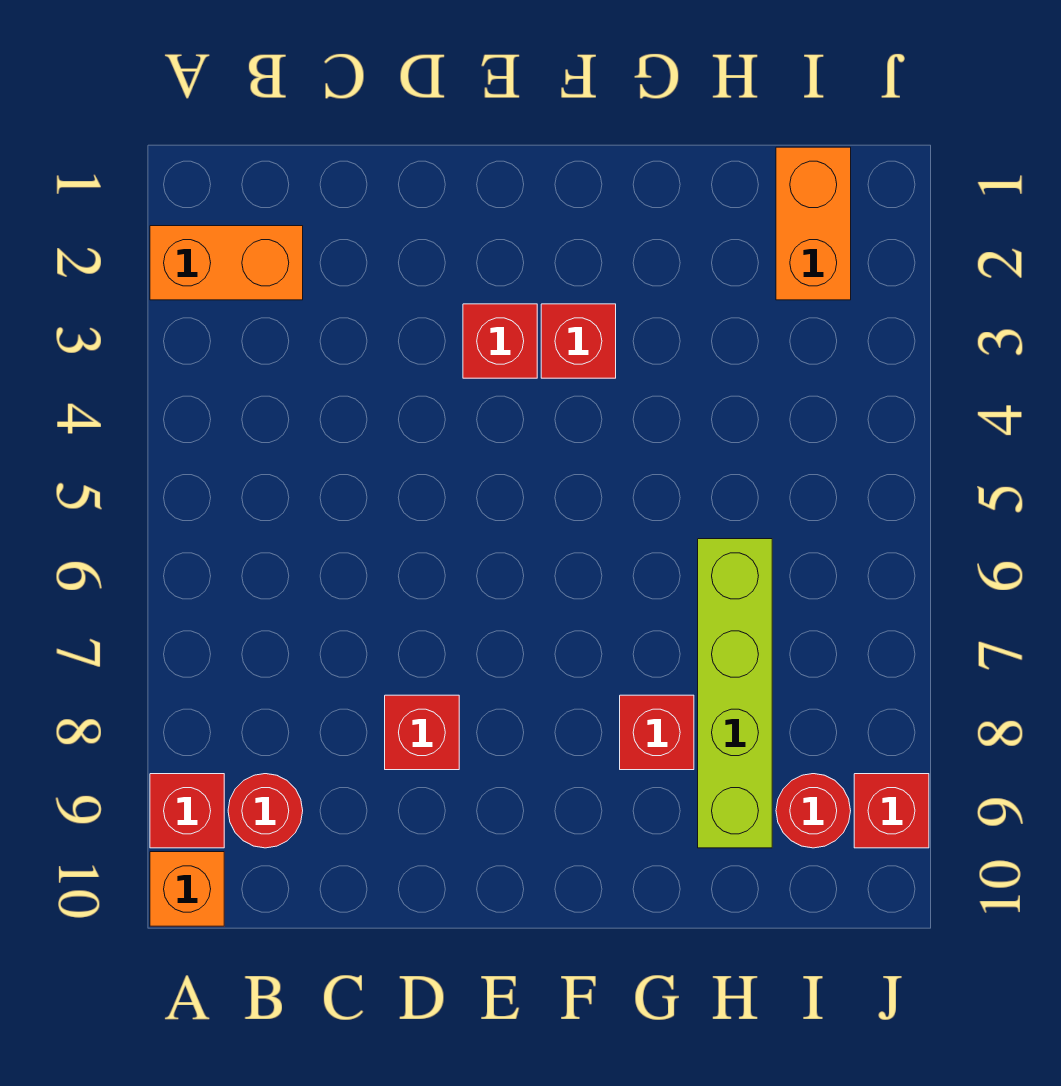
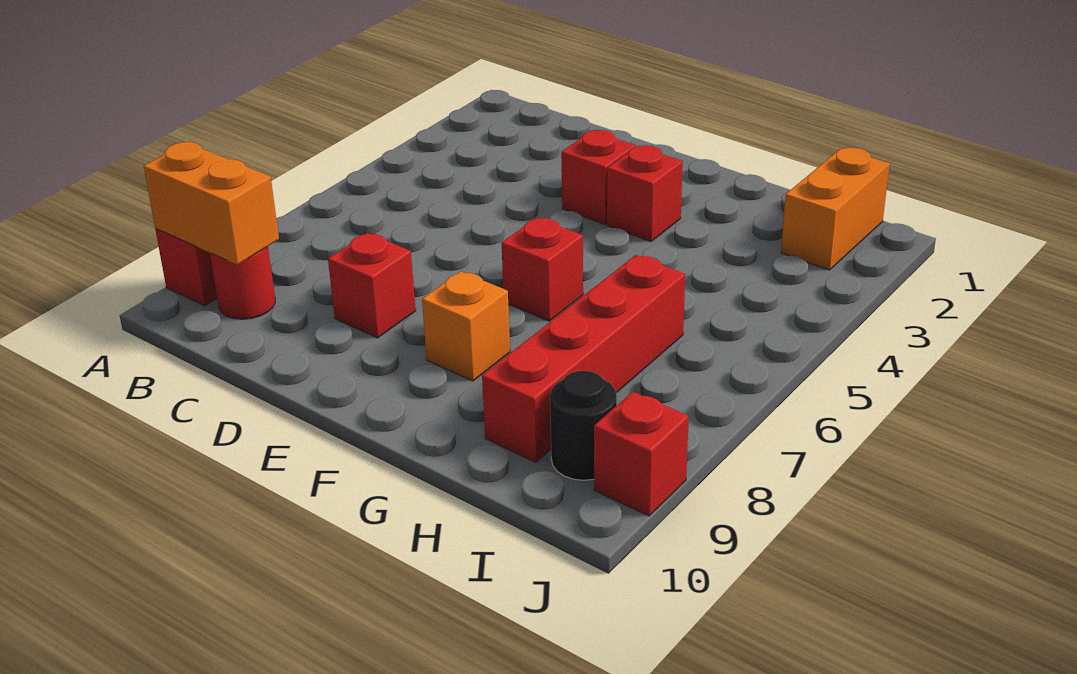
orange 1x2 brick [150,226,303,300] -> orange 1x2 brick moved to [144,142,279,265]
orange 1x1 brick [150,852,224,926] -> orange 1x1 brick moved to [422,272,510,381]
red 1x1 brick [620,695,694,770] -> red 1x1 brick moved to [501,218,583,321]
lime 1x4 brick [698,539,772,848] -> red 1x4 brick [482,255,685,463]
red 1x1 round brick [776,774,851,848] -> black 1x1 round brick [550,371,617,480]

